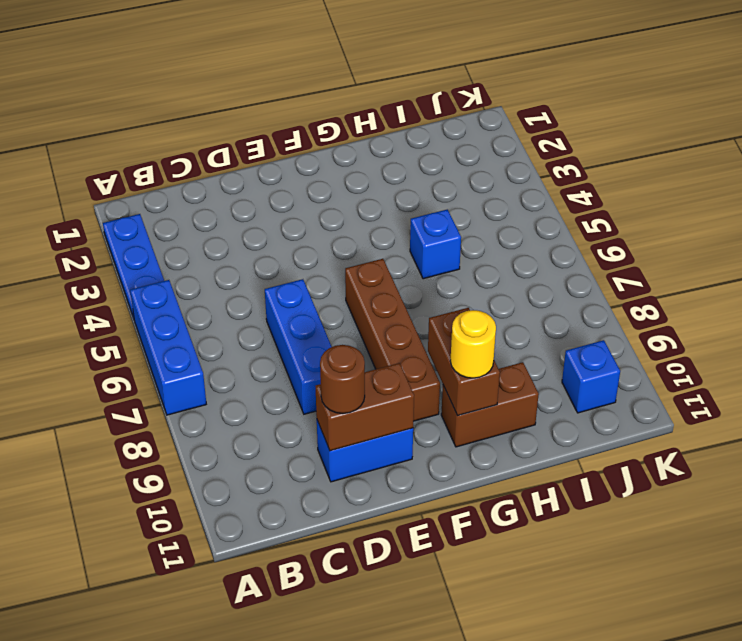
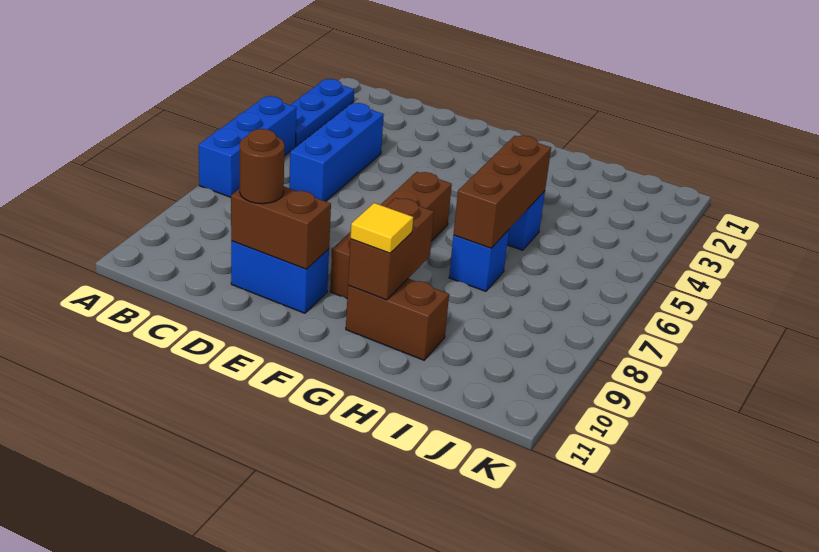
blue 1x3 brick [265,279,331,414] -> blue 1x3 brick moved to [289,103,384,201]
yellow 1x1 round brick [450,310,496,378] -> yellow 1x1 tile [351,203,413,253]
none -> brown 1x3 brick [454,136,551,248]
blue 1x1 brick [562,340,620,413] -> blue 1x1 brick moved to [449,230,509,291]

